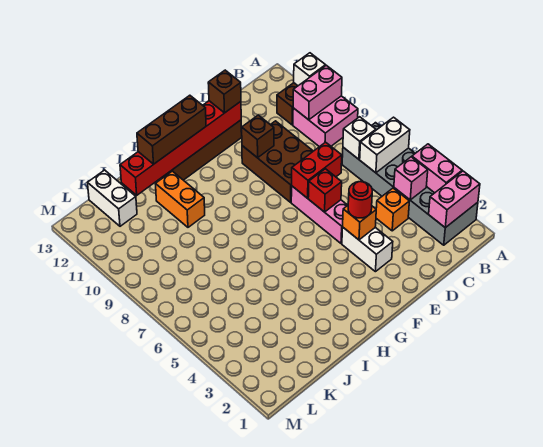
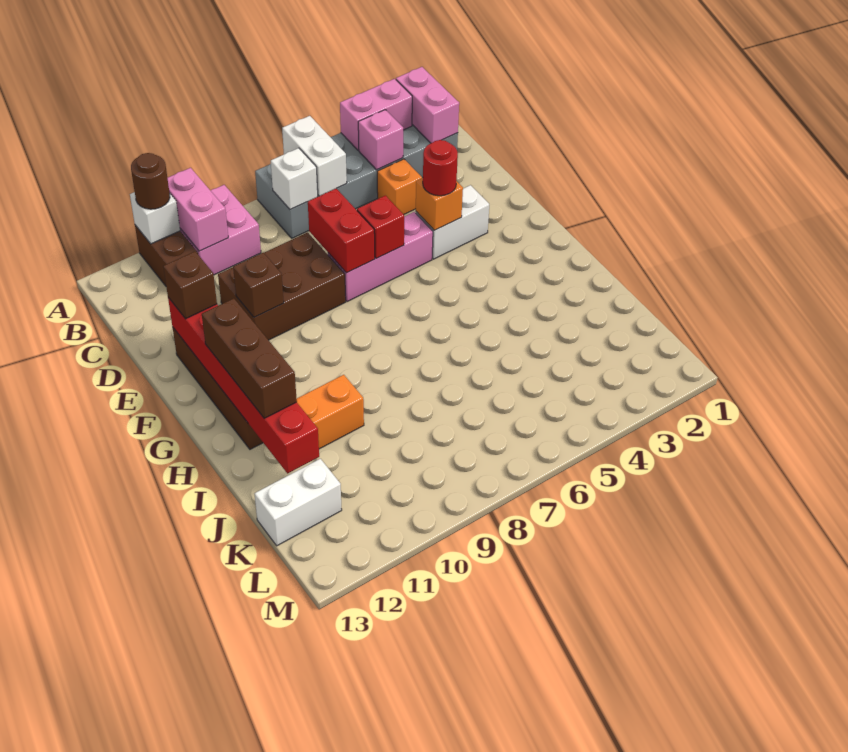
none -> brown 1x1 round brick [131,153,170,209]

